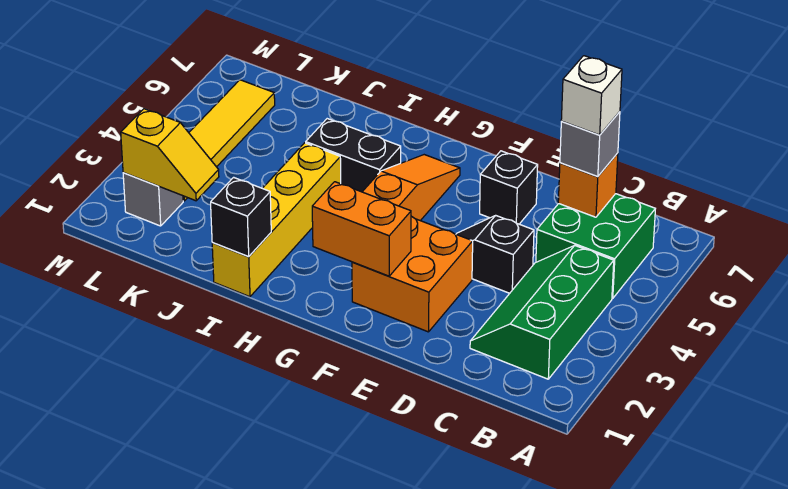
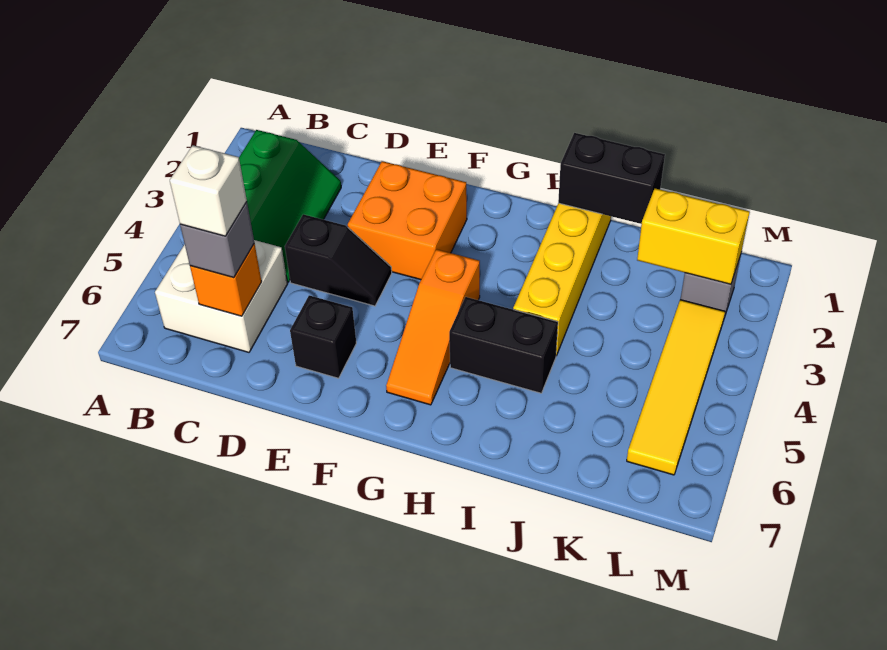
green 2x2 brick [536,194,655,298] -> white 2x2 brick [155,240,288,352]
orange 1x2 brick [312,182,411,276] -> none
black 1x1 brick [211,177,271,257] -> black 1x2 brick [558,133,665,224]
yellow 1x2 slope [121,109,219,201] -> yellow 1x2 brick [637,188,750,284]

